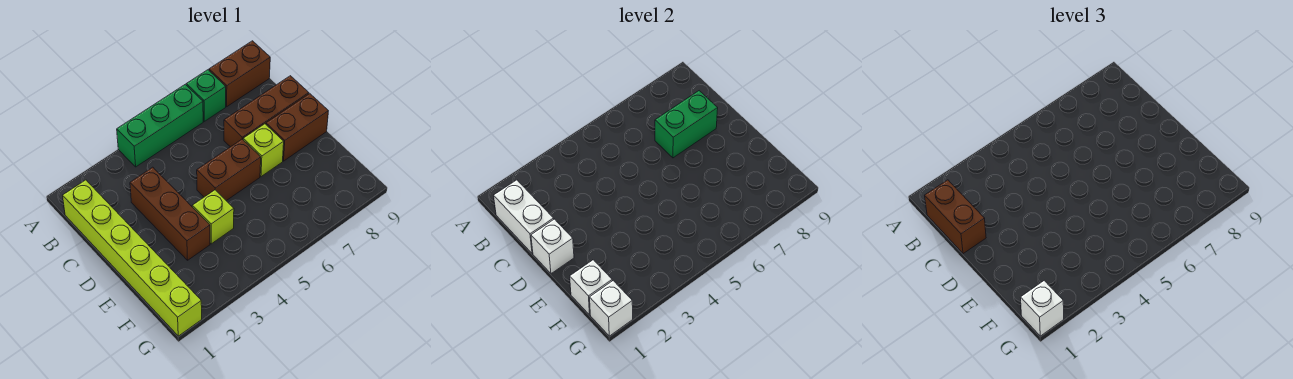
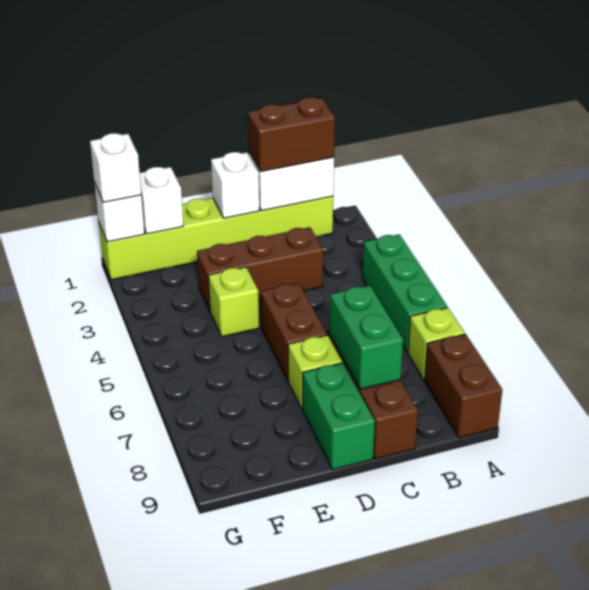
green 1x1 brick [186,70,226,121] -> lime 1x1 brick [408,308,465,380]
brown 1x2 brick [266,94,328,161] -> green 1x2 brick [303,363,375,470]

